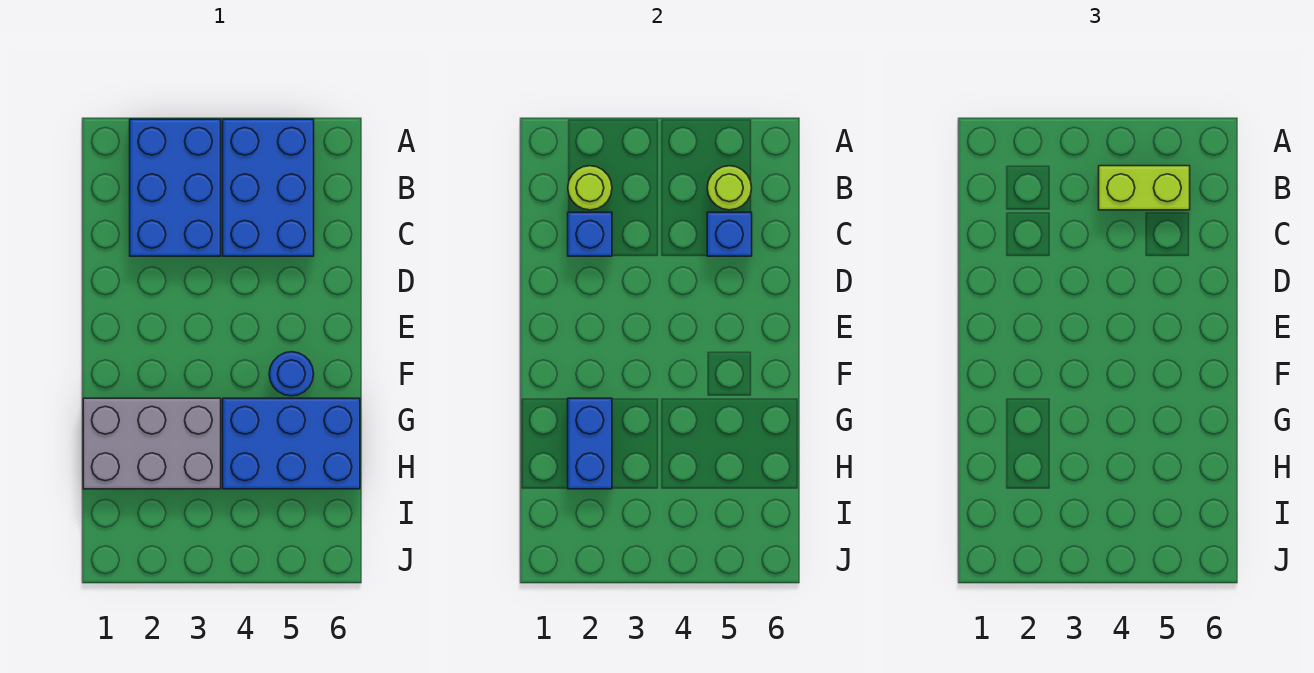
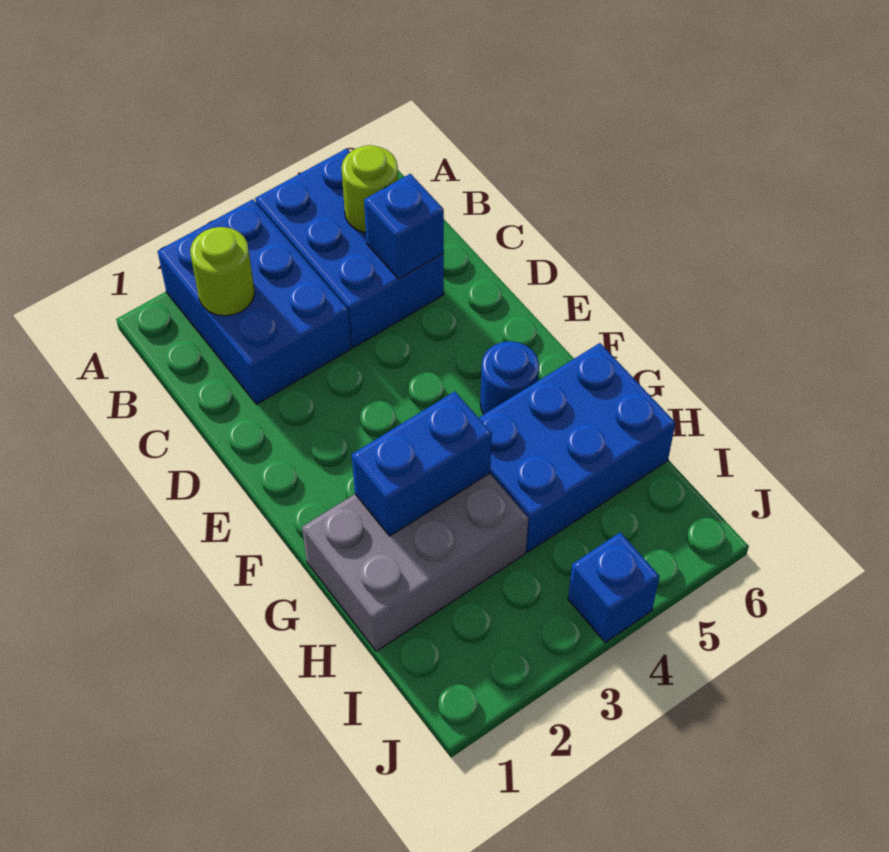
lime 1x2 brick [1099,166,1190,210] -> none
blue 1x1 brick [568,212,612,256] -> blue 1x1 brick moved to [568,532,659,643]
blue 1x2 brick [568,398,612,489] -> blue 1x2 brick turned to [352,392,492,536]

